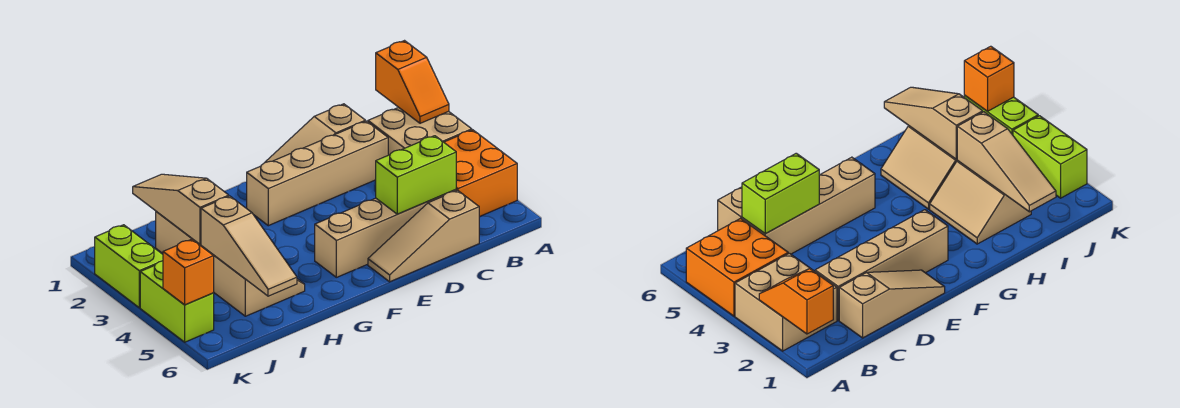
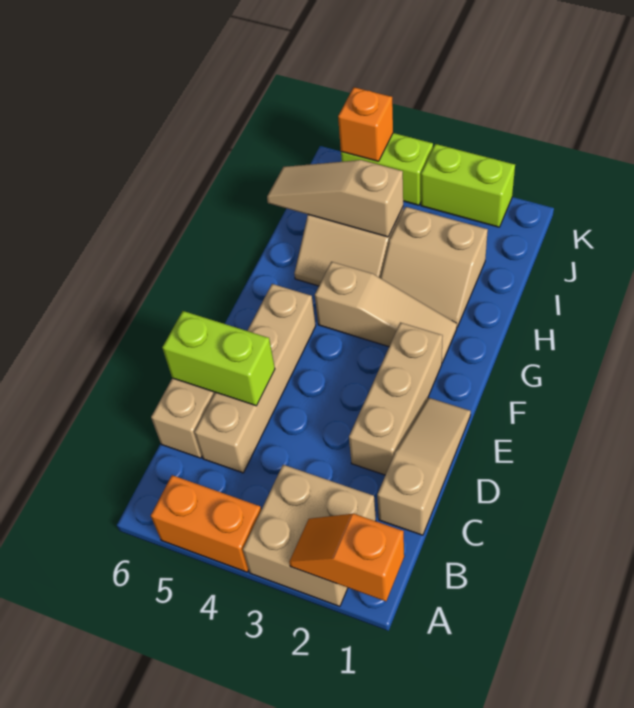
orange 2x2 brick [444,130,517,217] -> orange 1x2 brick [151,475,261,572]
tan 1x4 brick [247,121,388,226] -> tan 1x3 brick [349,322,443,475]
lime 1x2 brick [376,136,456,214] -> lime 1x2 brick turned to [162,311,275,406]
tan 1x3 slope [133,174,229,244] -> tan 1x3 slope moved to [315,262,457,363]

